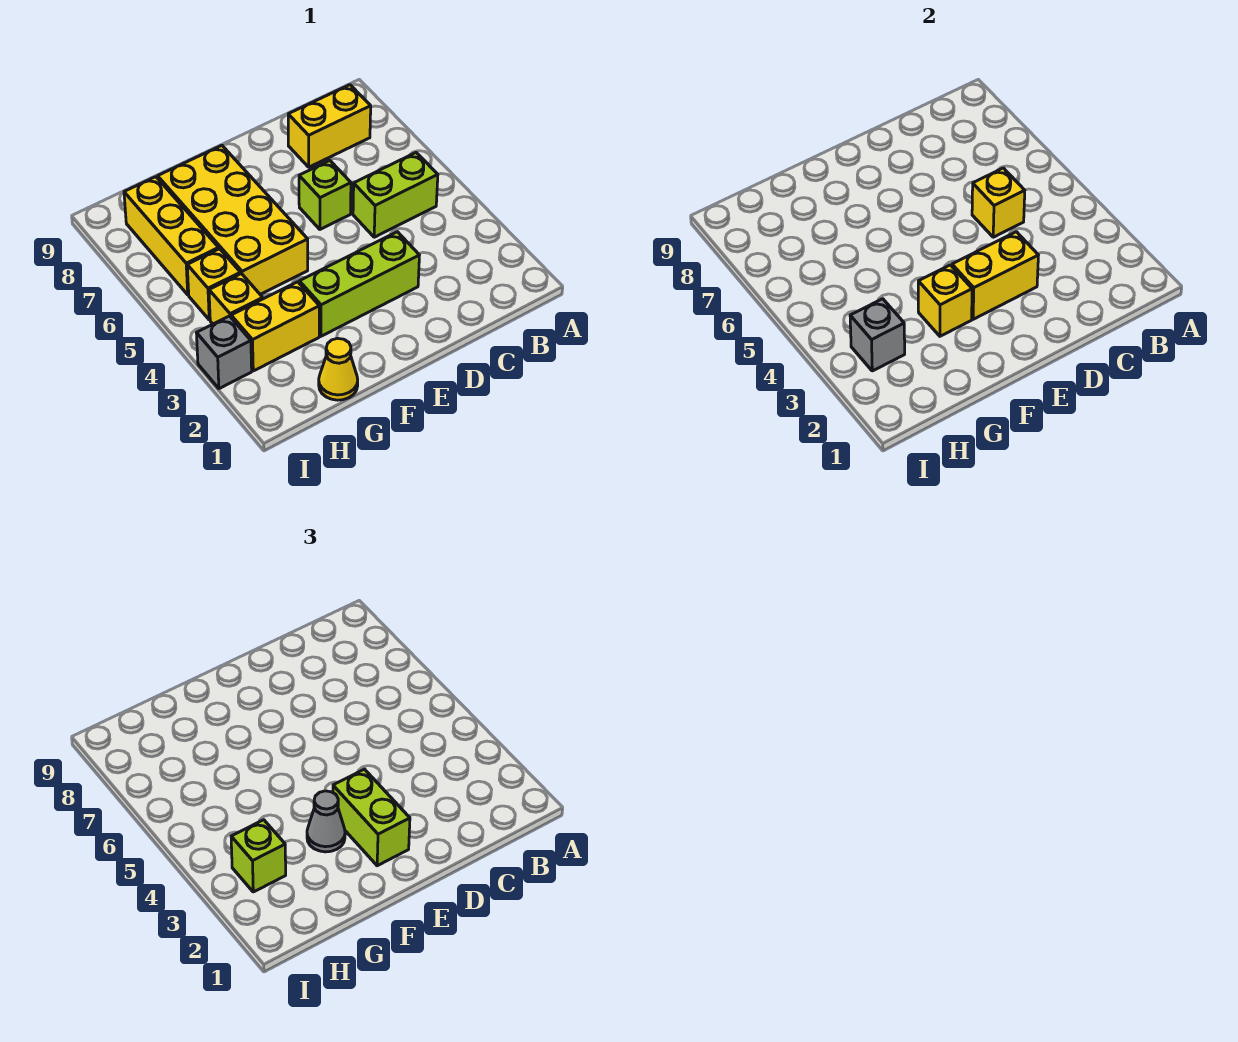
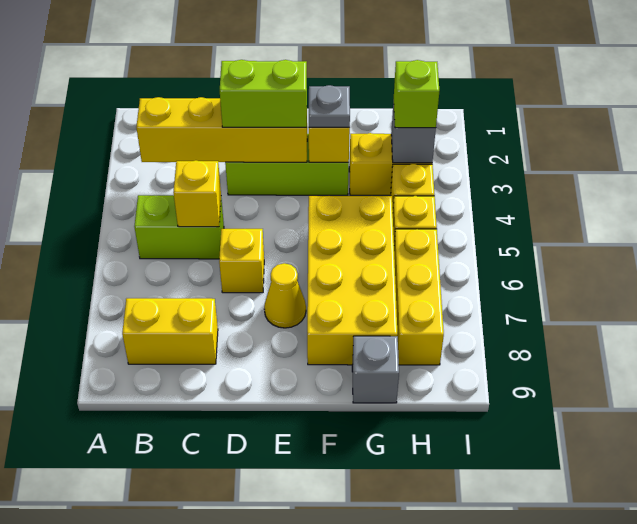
yellow 1x2 brick [952,232,1038,319] -> yellow 1x4 brick [136,97,307,162]
lime 1x1 brick [299,161,351,229] -> yellow 1x1 brick [219,229,264,293]
lime 1x2 brick [333,769,410,866] -> lime 1x2 brick turned to [220,60,307,127]
grey 1x1 cone [307,791,345,852] -> grey 1x1 plate [309,85,350,127]
yellow 1x1 cone [319,338,358,400] -> yellow 1x1 cone moved to [264,263,306,328]
grey 1x1 brick [197,316,252,389] -> grey 1x1 brick moved to [352,336,399,403]

